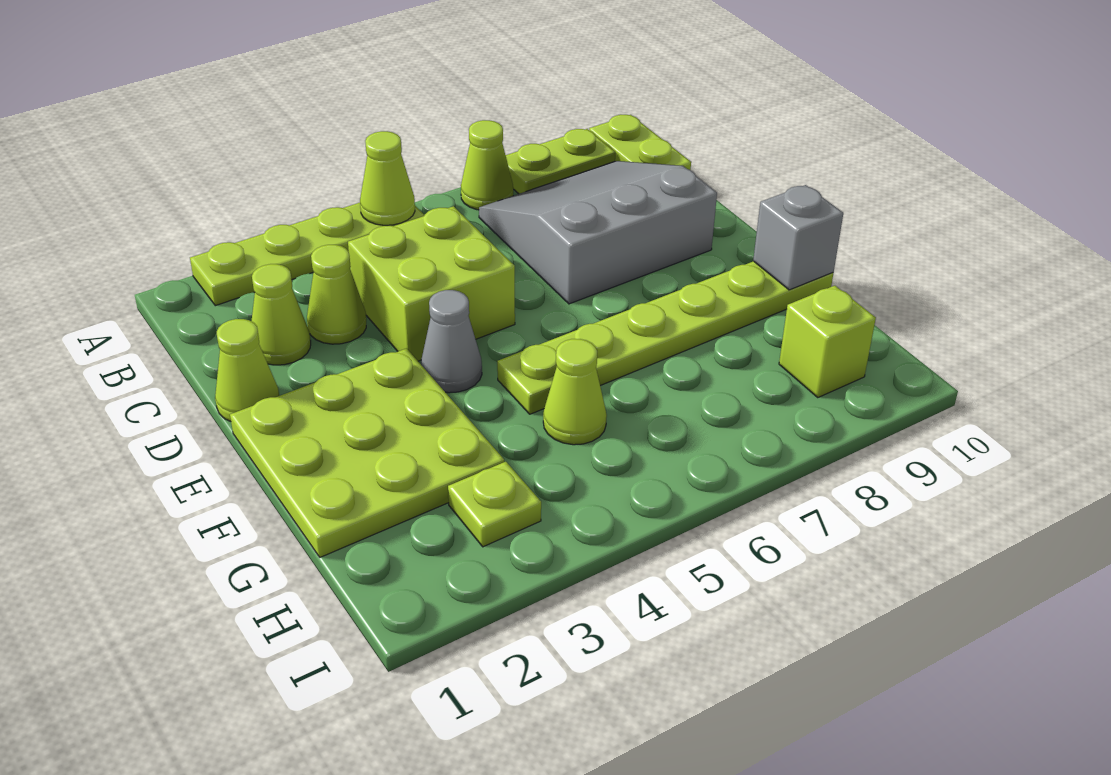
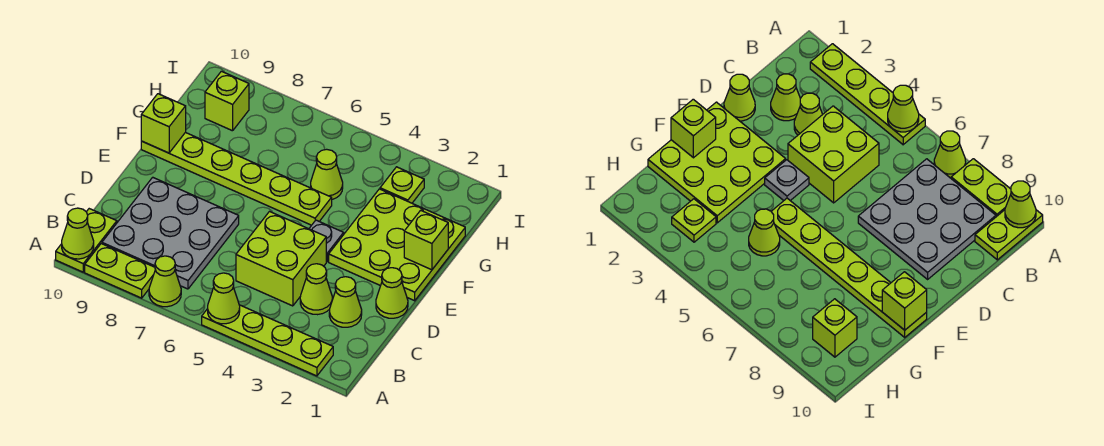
none -> lime 1x1 cone [62,208,94,259]
grey 3x3 slope [479,161,717,304] -> grey 3x3 plate [102,177,239,289]
grey 1x1 cone [421,290,482,393] -> grey 1x1 plate [309,220,344,262]
none -> lime 1x1 brick [404,210,448,270]
grey 1x1 brick [753,185,843,290] -> lime 1x1 brick [141,94,186,153]

